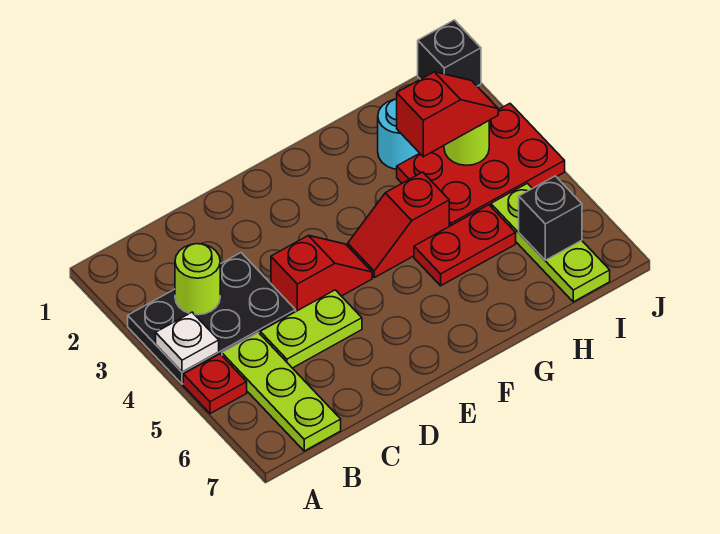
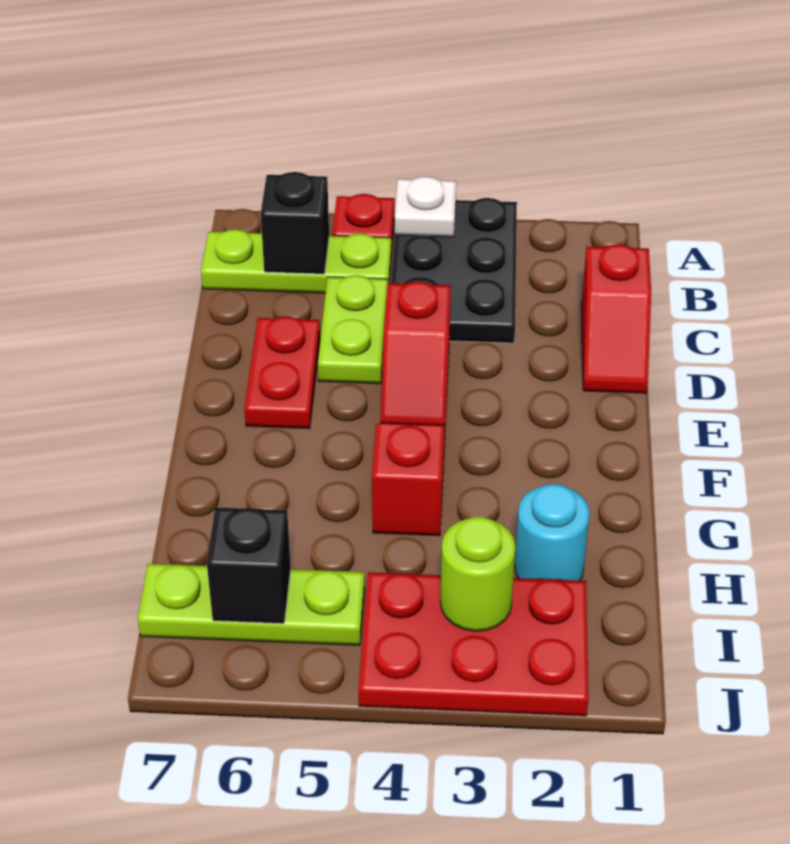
lime 1x1 round brick [175,244,220,315] -> none
red 1x2 plate [414,205,516,286] -> red 1x2 plate moved to [244,316,320,429]
red 2x3 plate [397,104,565,226] -> red 2x3 plate turned to [359,572,589,716]
red 1x2 slope [397,72,498,157] -> red 1x2 slope moved to [581,244,651,393]
black 1x1 brick [418,20,481,86] -> black 1x1 brick moved to [261,172,329,274]

